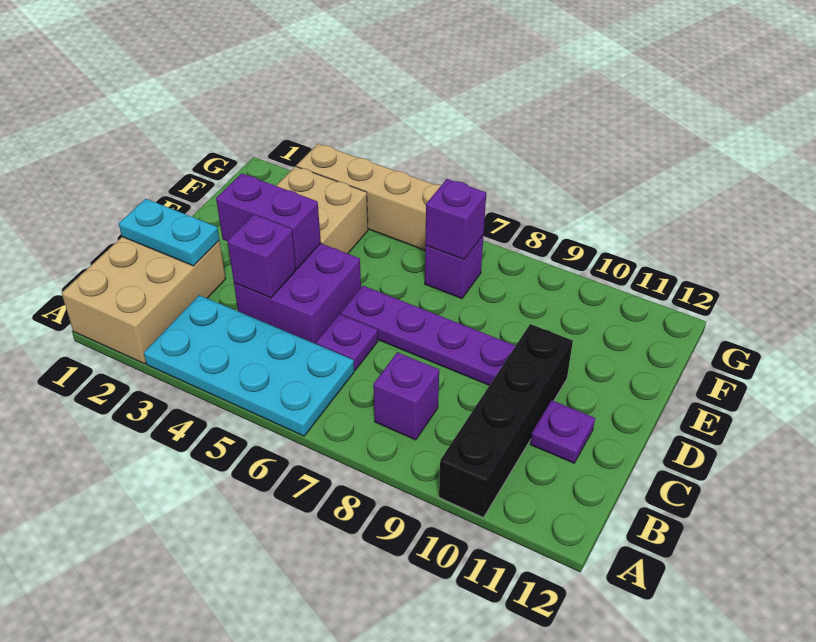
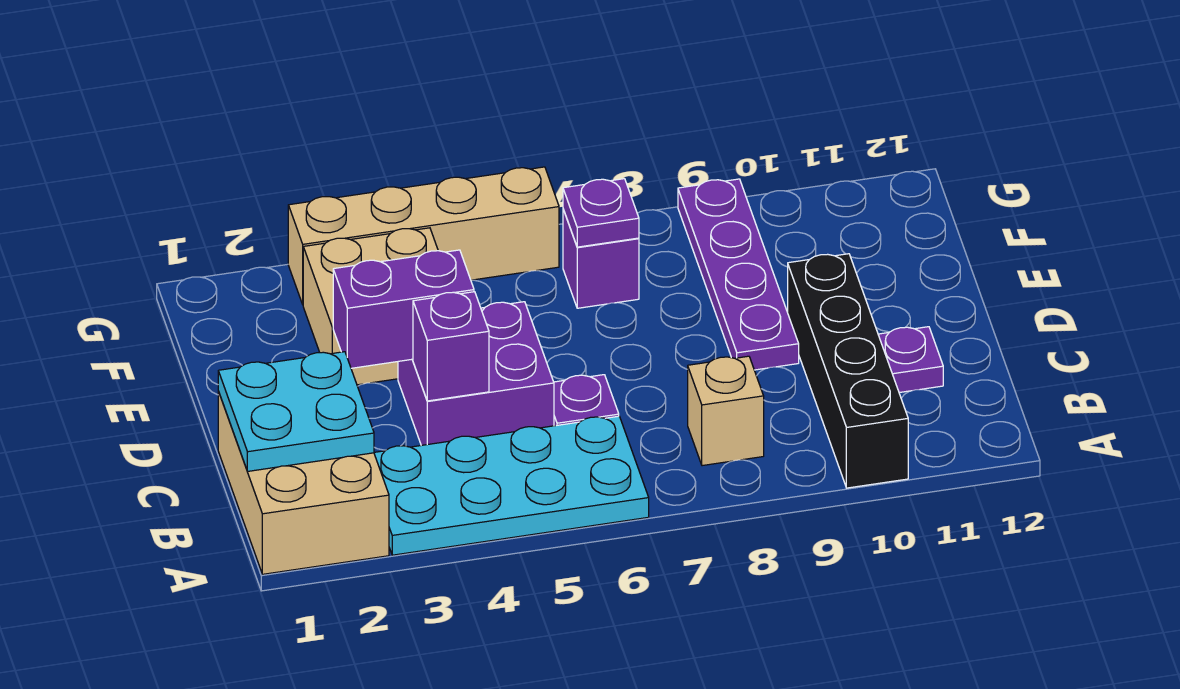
purple 1x1 brick [373,352,439,440] -> tan 1x1 brick [688,356,764,466]
cyan 1x2 plate [119,199,219,266] -> cyan 2x2 plate [218,352,374,471]
purple 1x4 plate [341,286,515,385] -> purple 1x4 plate turned to [678,179,799,370]
purple 1x1 brick [425,179,486,260] -> purple 1x1 plate [563,179,639,247]

